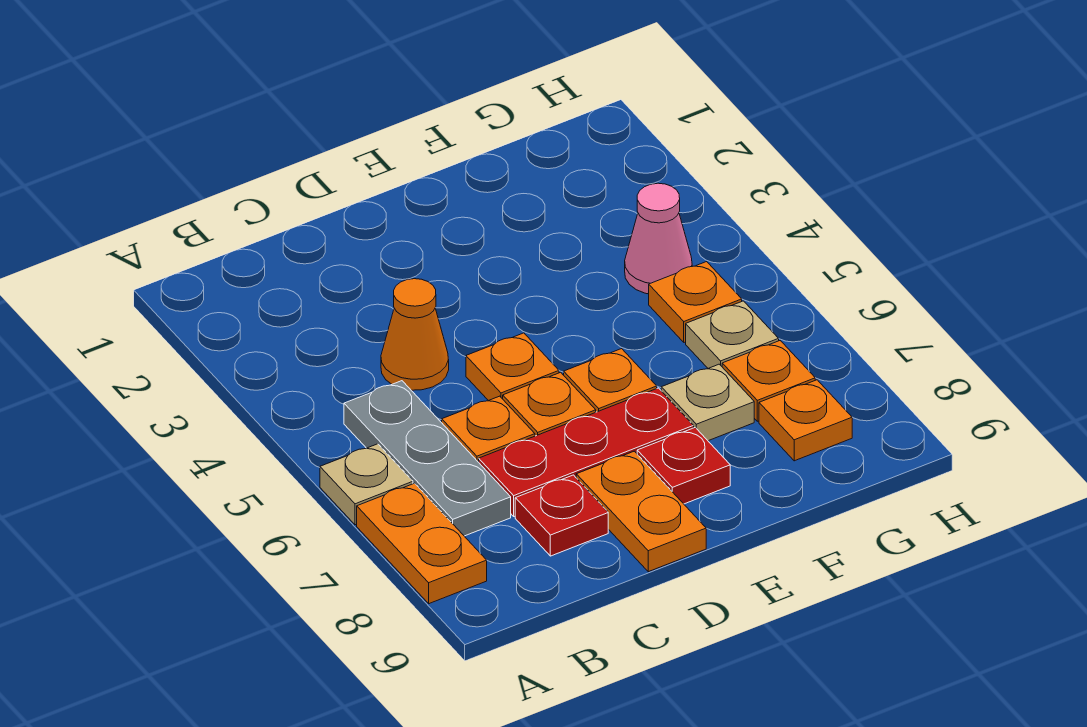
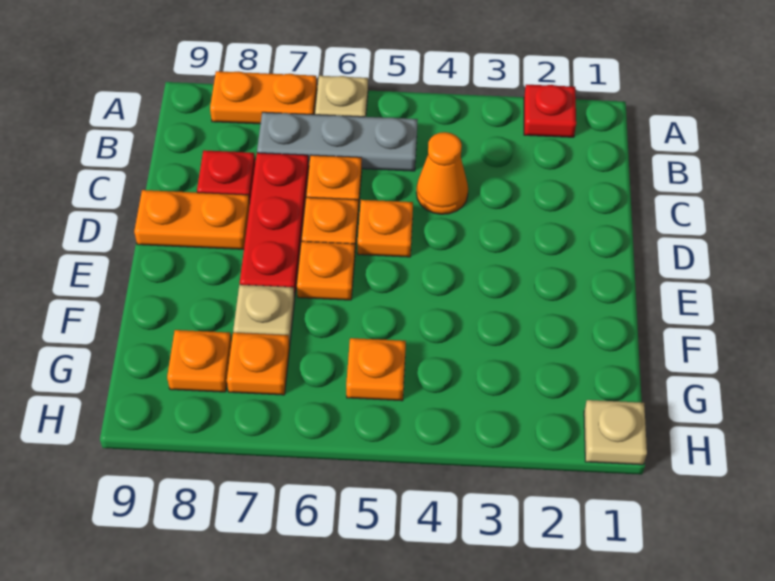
red 1x1 plate [637,428,730,504] -> red 1x1 plate moved to [524,85,576,137]
pink 1x1 cone [625,183,692,294] -> none
tan 1x1 plate [686,301,779,368] -> tan 1x1 plate moved to [584,400,647,465]

